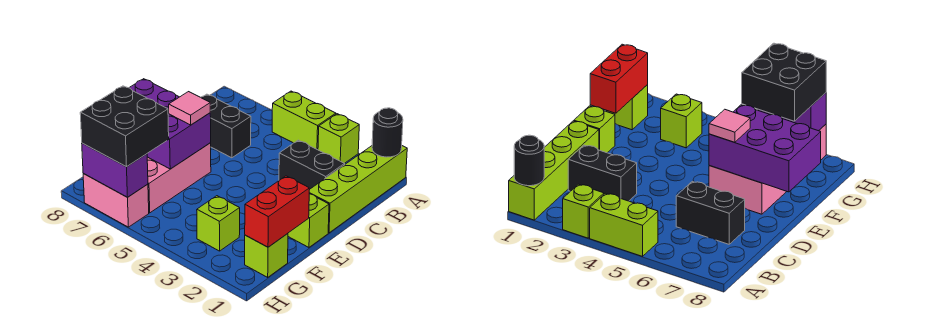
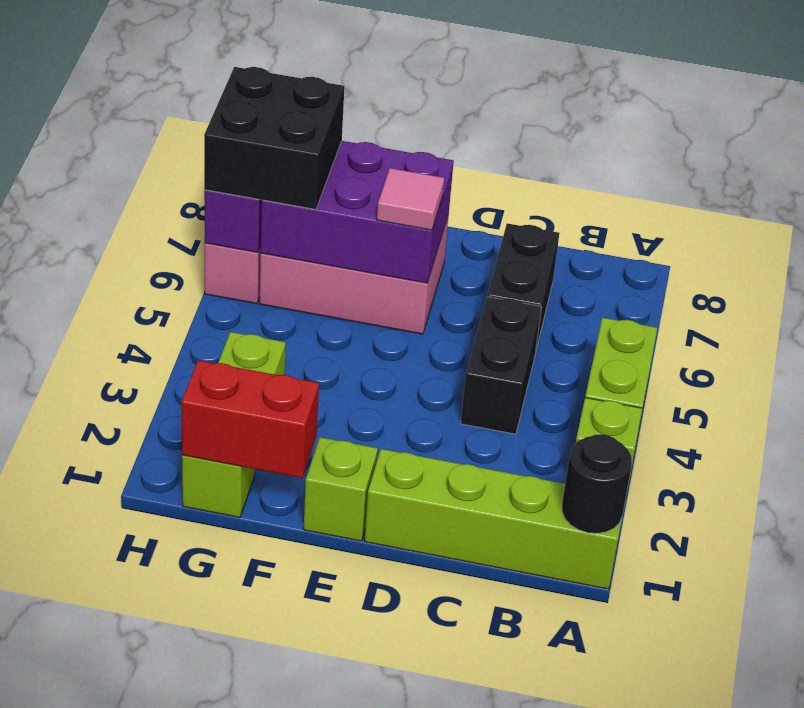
black 1x2 brick [279,140,345,190] -> black 1x2 brick moved to [461,297,542,434]
purple 2x3 brick [129,79,211,169] -> purple 2x3 brick turned to [260,141,454,283]

